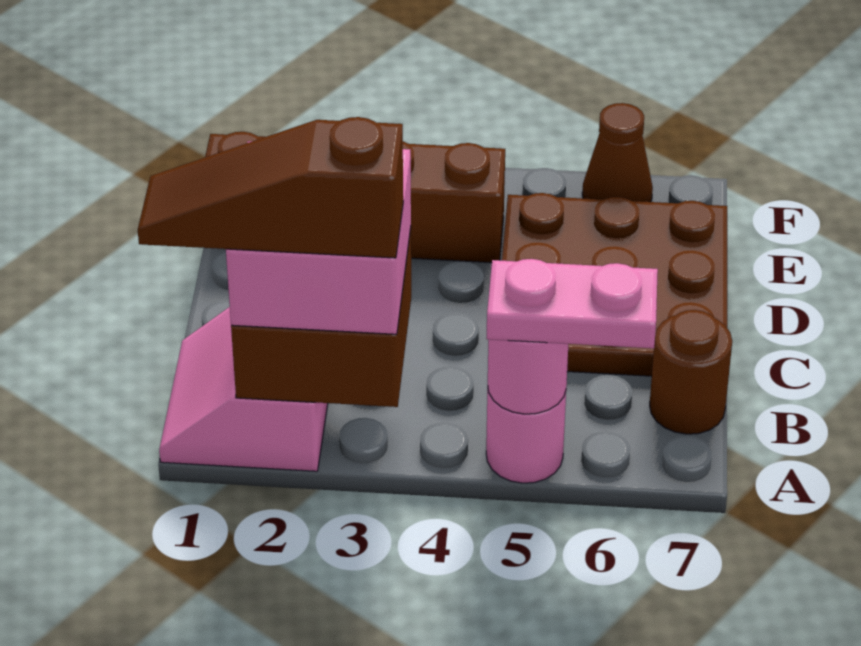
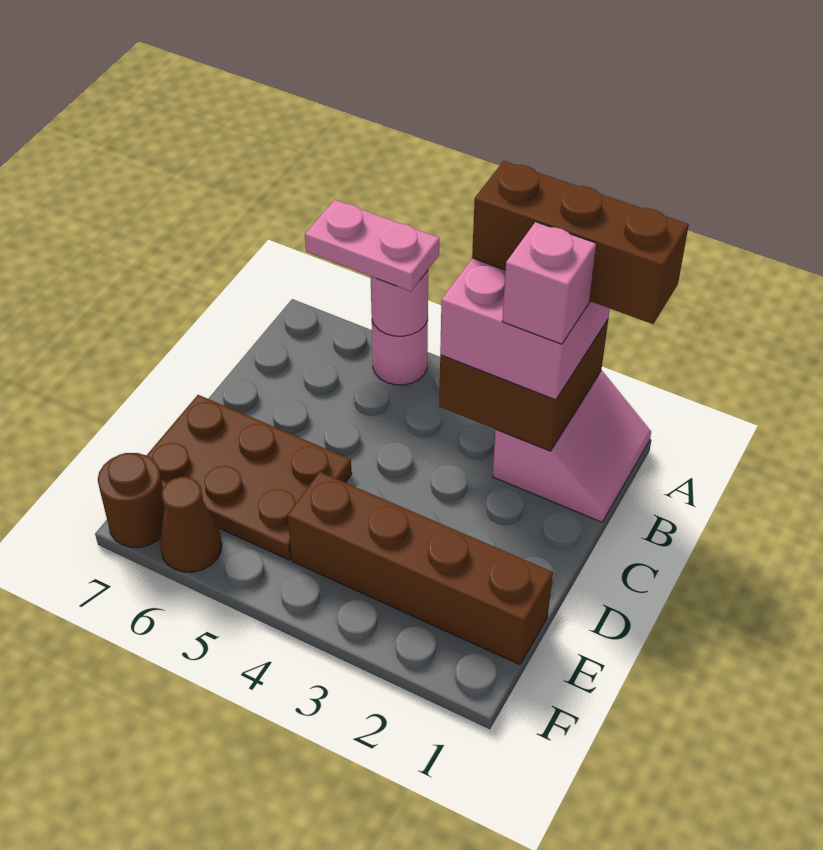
brown 1x3 slope [138,117,403,258] -> brown 1x3 brick [472,161,689,324]
none -> pink 1x1 brick [502,222,596,344]
brown 1x1 round brick [650,310,732,434] -> brown 1x1 round brick moved to [98,453,164,547]
brown 3x3 plate [502,193,727,376] -> brown 2x3 plate [147,395,352,560]

